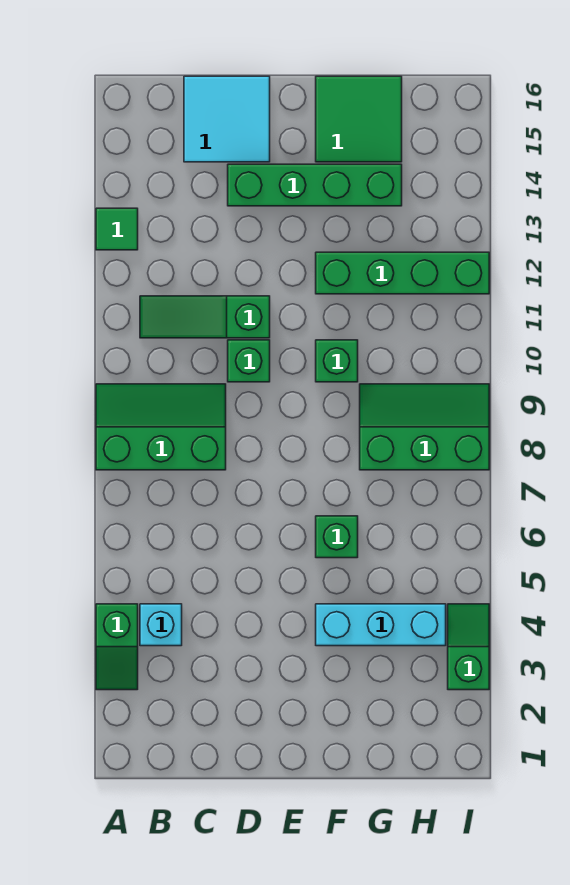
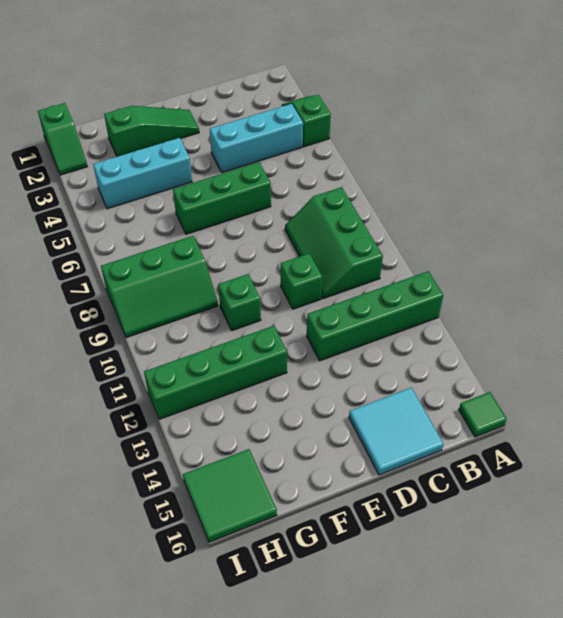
green 2x3 slope [96,384,226,470] -> green 2x3 slope turned to [285,187,383,299]
green 1x1 tile [96,208,138,250] -> green 1x1 tile moved to [459,392,507,437]
cyan 1x1 brick [140,604,182,646] -> cyan 1x3 brick [210,104,303,173]
green 1x3 slope [140,296,270,338] -> green 1x3 slope moved to [104,106,199,157]
green 1x4 brick [228,164,402,206] -> green 1x4 brick moved to [307,271,443,361]
green 1x1 brick [316,516,358,558] -> green 1x3 brick [173,162,271,234]
green 2x2 tile [316,76,402,162] -> green 2x2 tile moved to [183,449,277,542]
green 1x2 slope [448,604,489,690] -> green 1x2 slope moved to [38,103,87,175]

